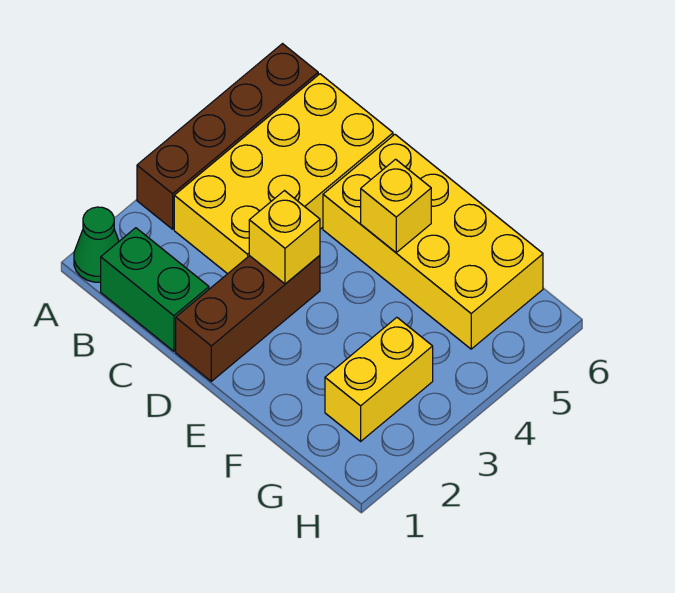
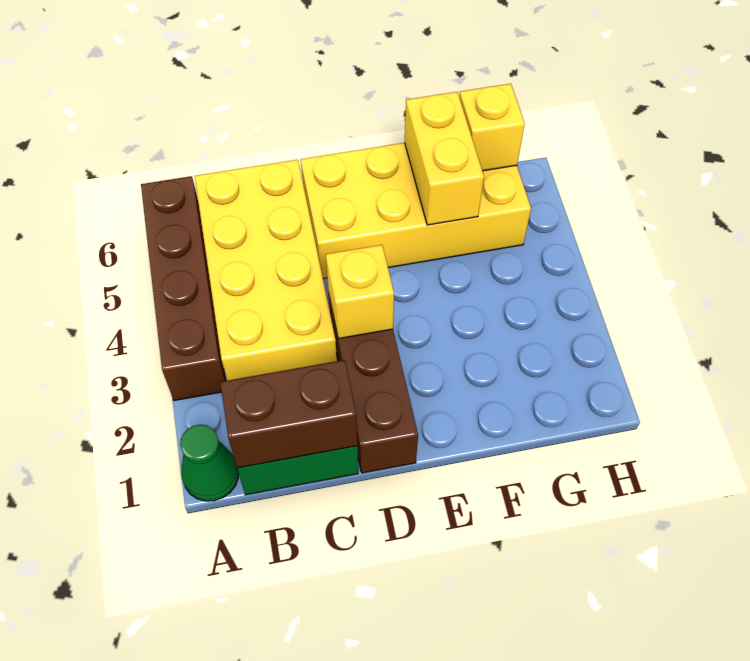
none -> brown 1x2 brick [220,360,358,468]
yellow 1x1 brick [361,159,431,253] -> yellow 1x1 brick moved to [459,84,525,171]
yellow 1x2 brick [325,318,433,441] -> yellow 1x2 brick moved to [405,92,484,225]

